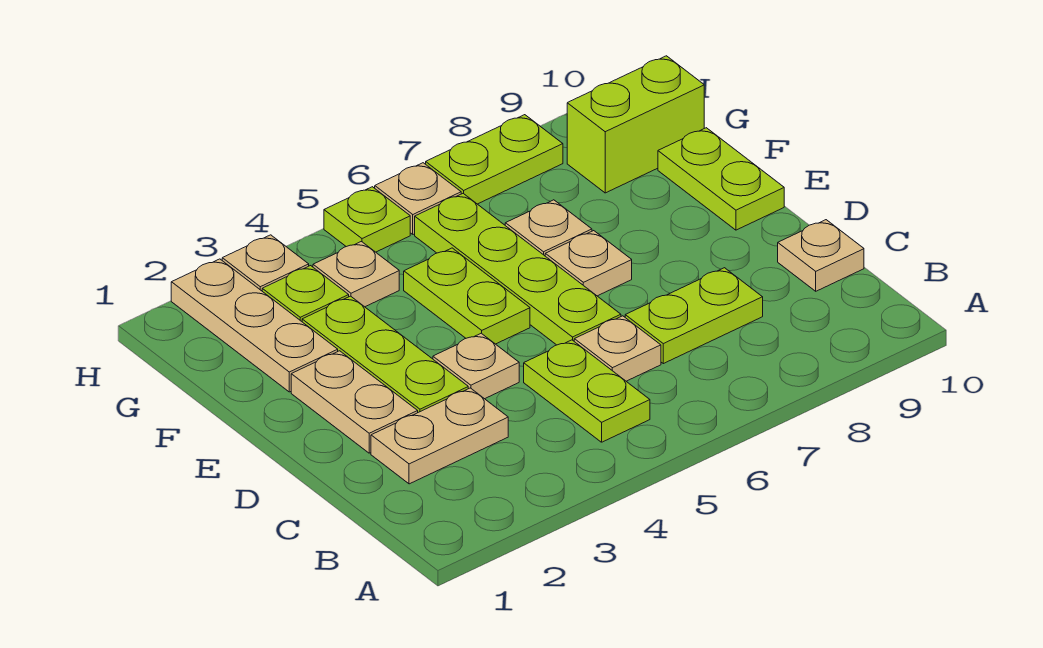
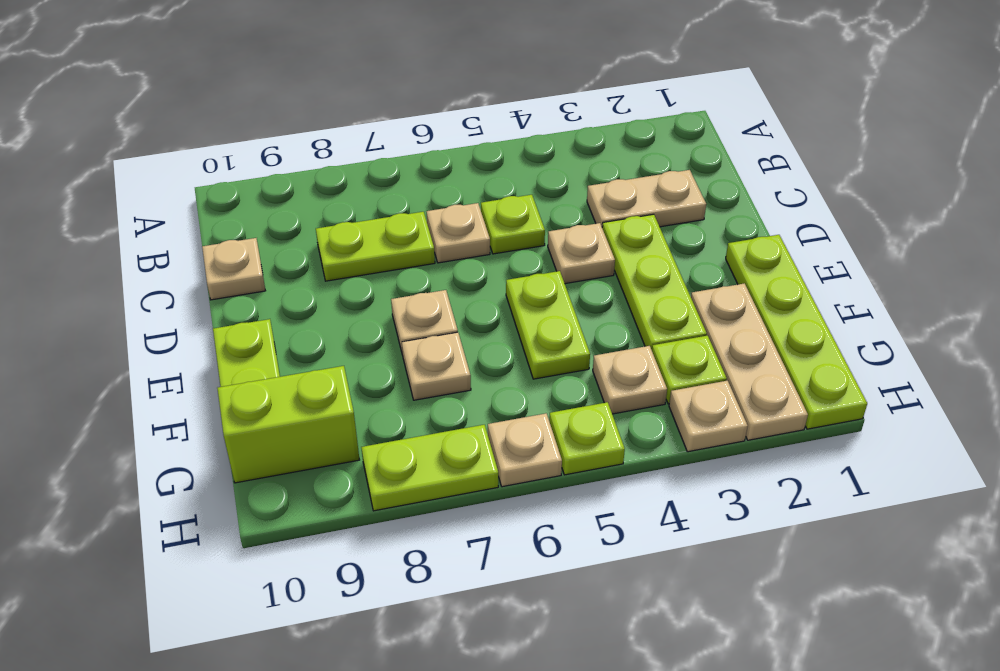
lime 1x2 plate [524,340,650,442] -> lime 1x1 plate [481,195,545,254]
tan 1x2 plate [291,351,418,453] -> none
lime 1x4 plate [415,193,621,345] -> lime 1x4 plate moved to [726,235,867,429]

